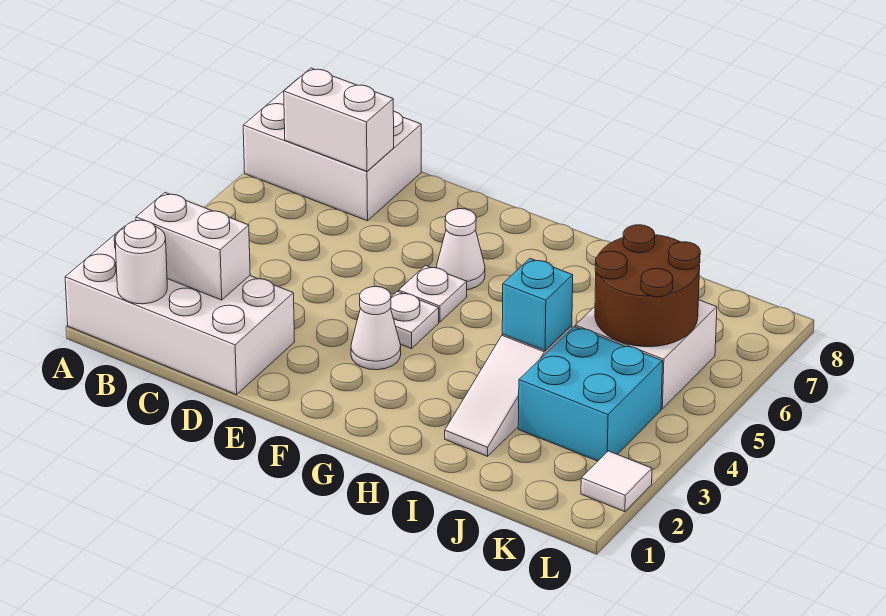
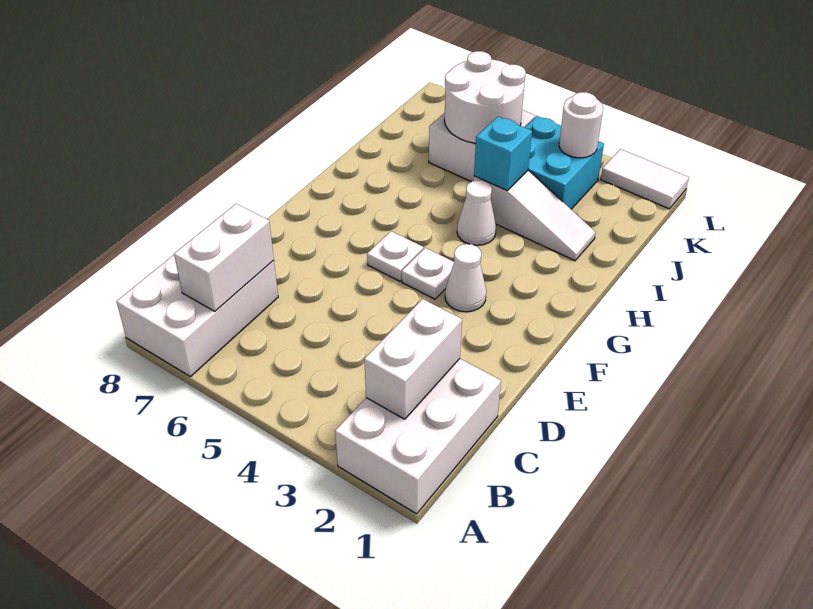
white 2x4 brick [65,226,295,395] -> white 2x3 brick [335,359,501,514]
white 1x1 round brick [115,220,167,304] -> white 1x1 round brick moved to [559,92,603,158]
white 1x1 cone [436,209,485,290] -> white 1x1 cone moved to [457,180,496,245]
brown 2x2 round brick [595,225,700,347] -> white 2x2 round brick [444,51,526,143]
white 1x1 tile [581,451,652,512] -> white 1x2 tile [601,149,689,209]

